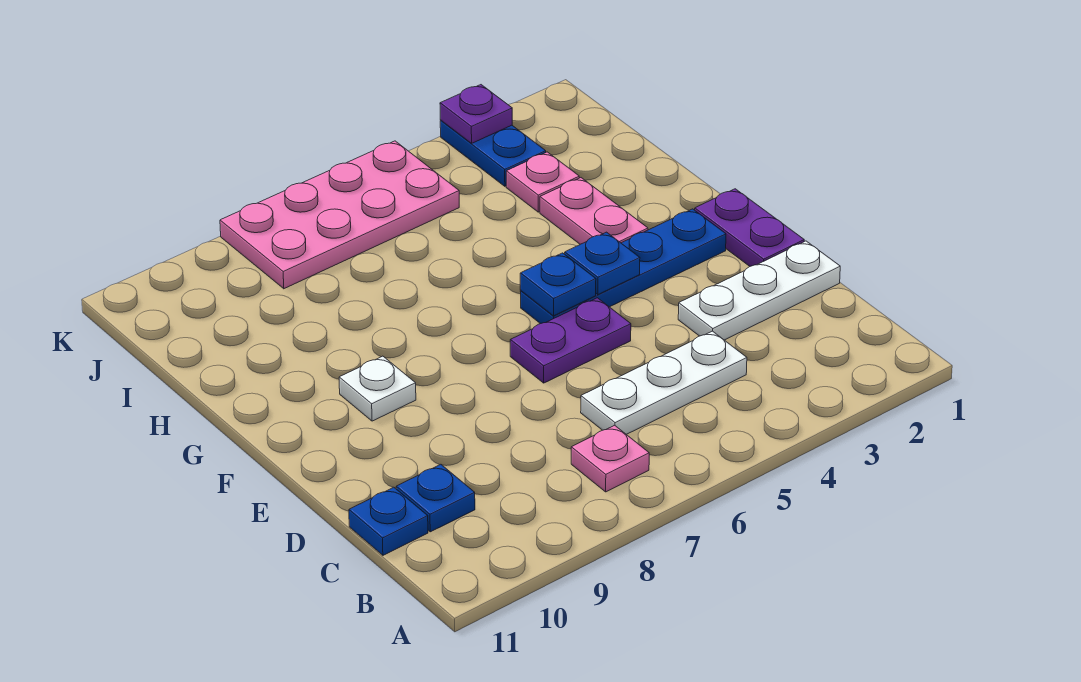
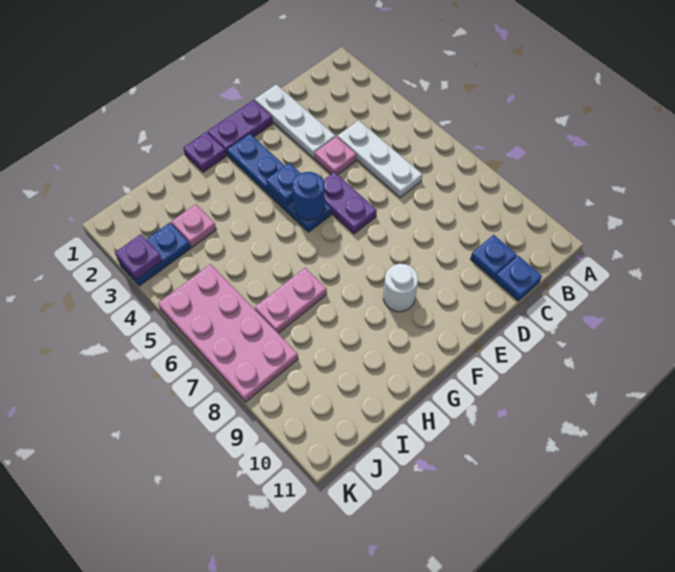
pink 1x1 plate [571,425,649,492] -> pink 1x1 plate moved to [315,137,356,175]
blue 1x1 plate [520,253,596,316] -> blue 1x1 round brick [292,172,325,220]
white 1x1 plate [339,356,416,421] -> white 1x1 round brick [383,264,418,312]
none -> purple 1x1 plate [183,132,226,172]
pink 1x2 plate [540,178,648,244] -> pink 1x2 plate moved to [255,268,327,333]

